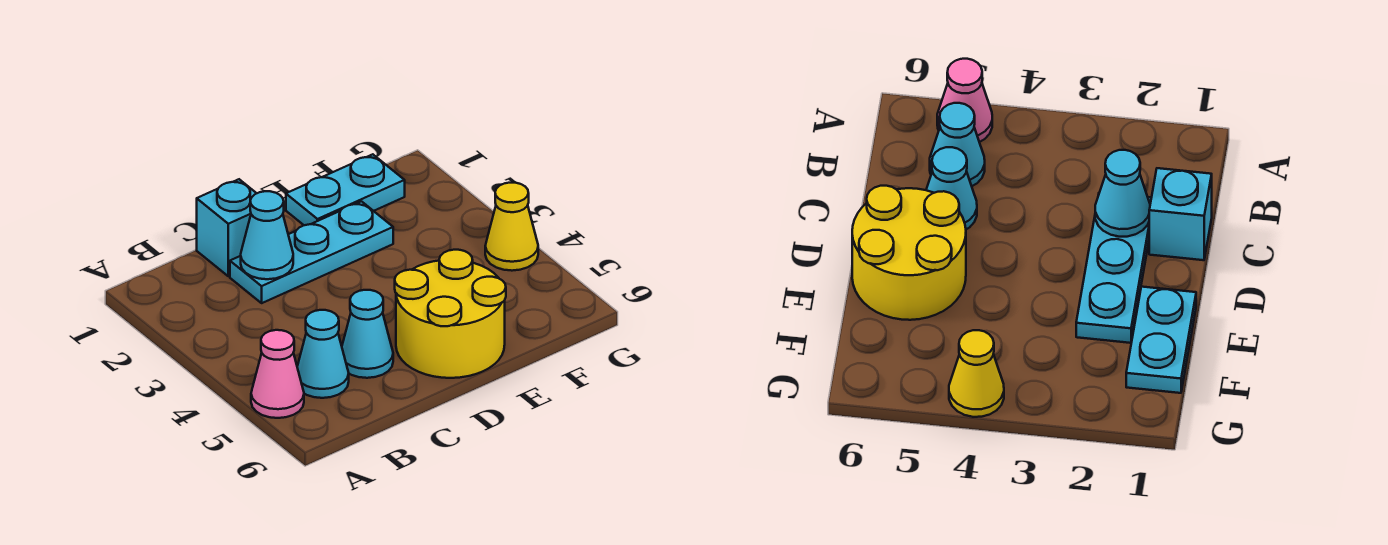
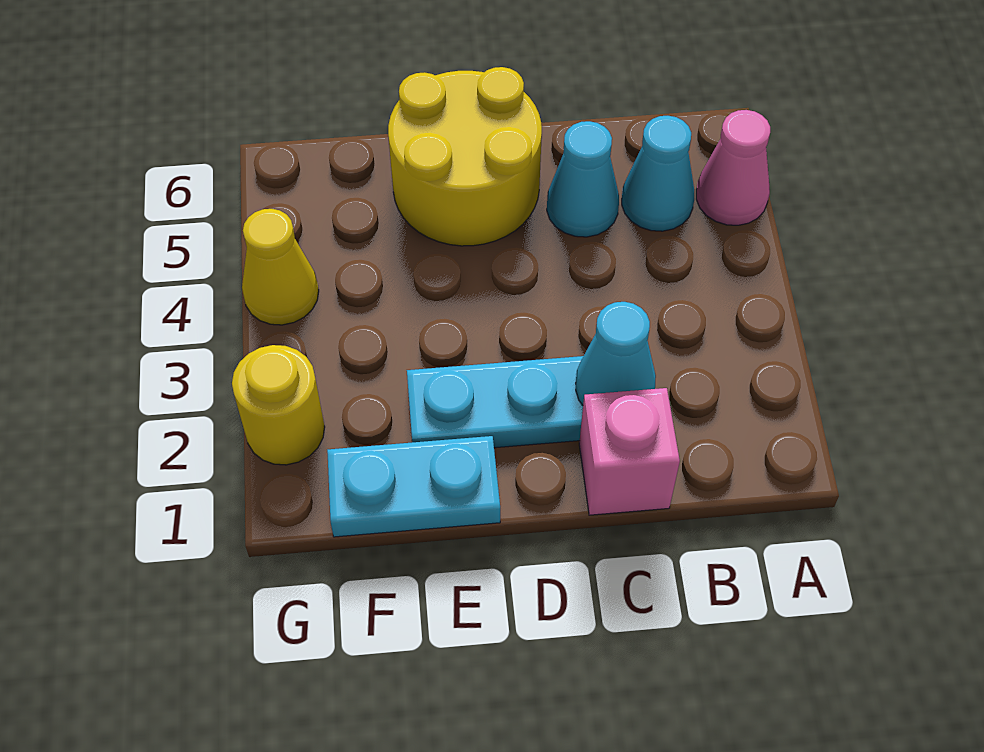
cyan 1x1 brick [197,179,256,276] -> pink 1x1 brick [579,388,680,515]
none -> yellow 1x1 round brick [232,345,325,465]

